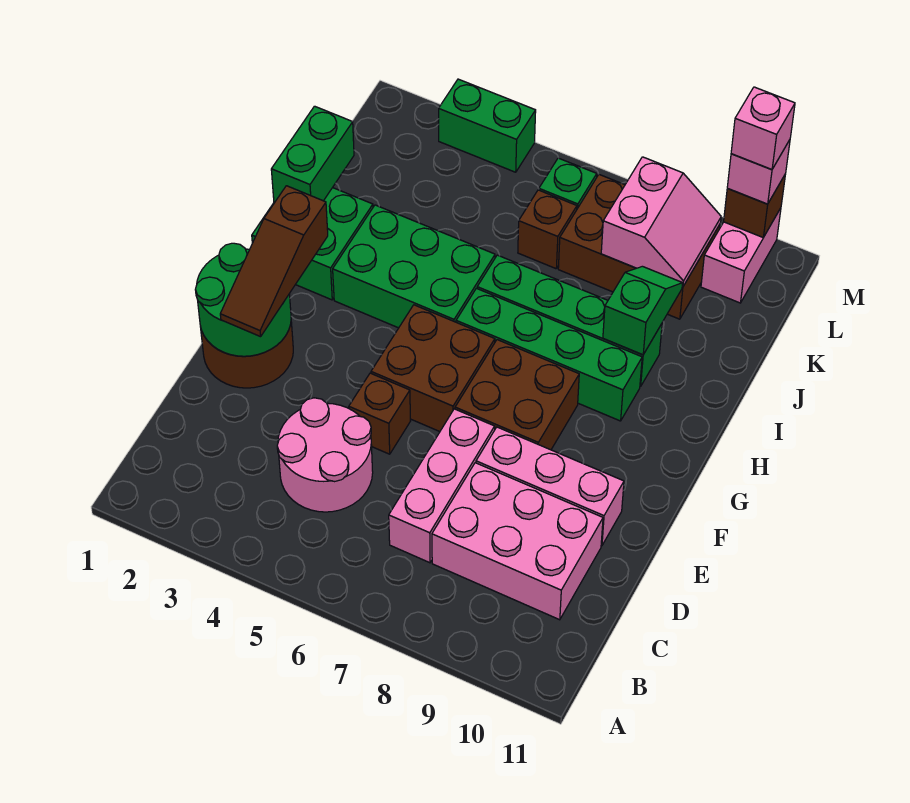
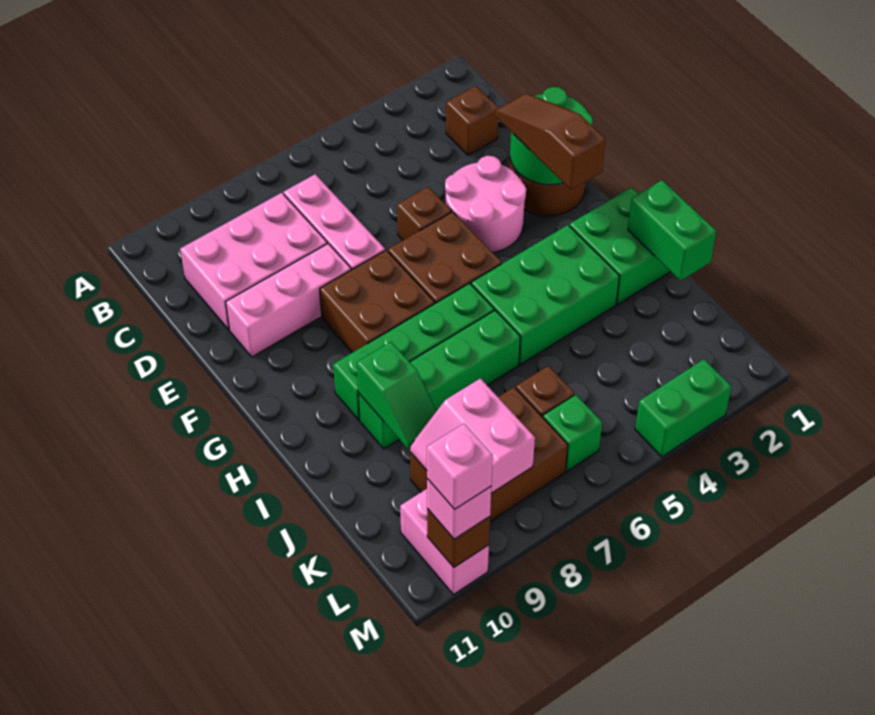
none -> brown 1x1 brick [446,86,498,155]
pink 2x2 round brick [277,398,373,512] -> pink 2x2 round brick moved to [445,156,526,253]

